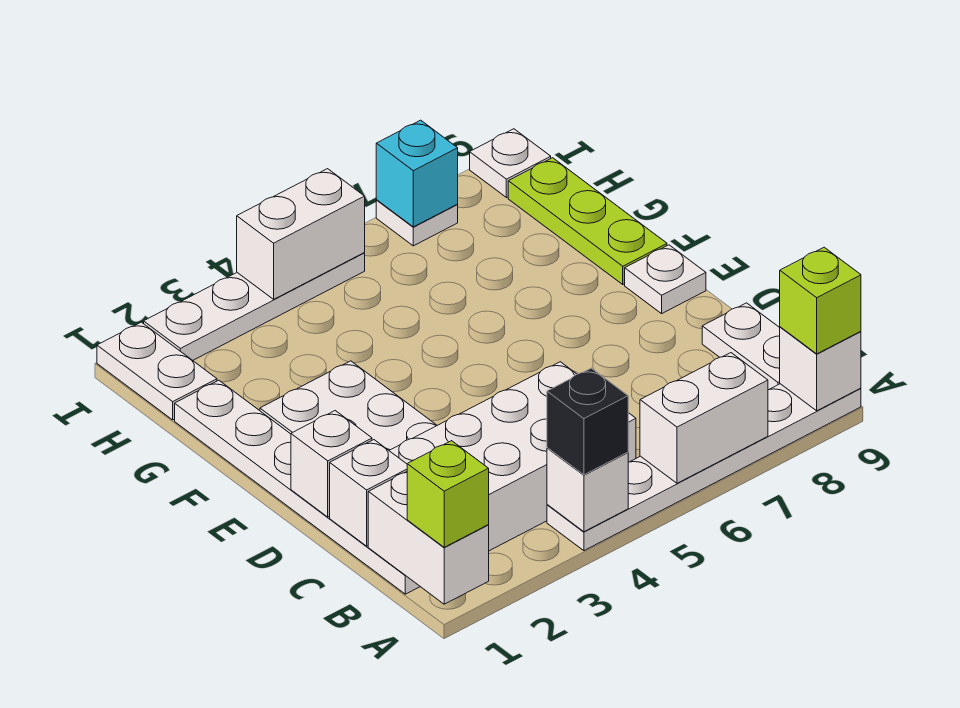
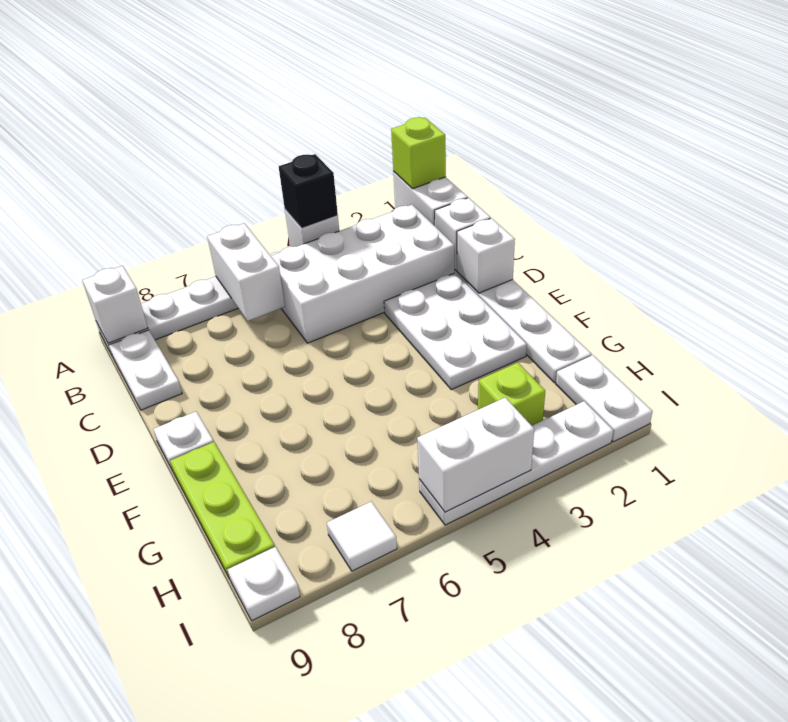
white 1x2 brick [640,353,768,483] -> white 1x2 brick turned to [207,223,285,321]
lime 1x1 brick [780,247,861,354] -> lime 1x1 brick moved to [478,363,545,426]
white 1x1 plate [376,200,458,246] -> white 1x1 tile [327,502,397,571]
cyan 1x1 brick [376,120,458,227] -> none

